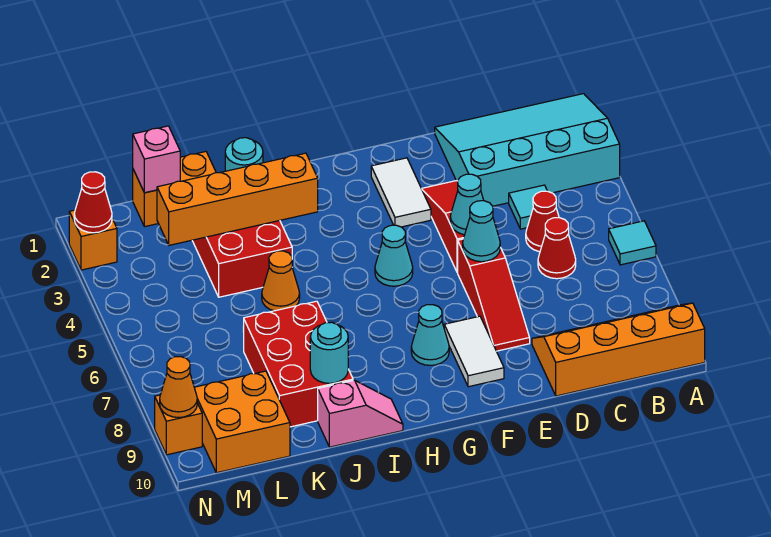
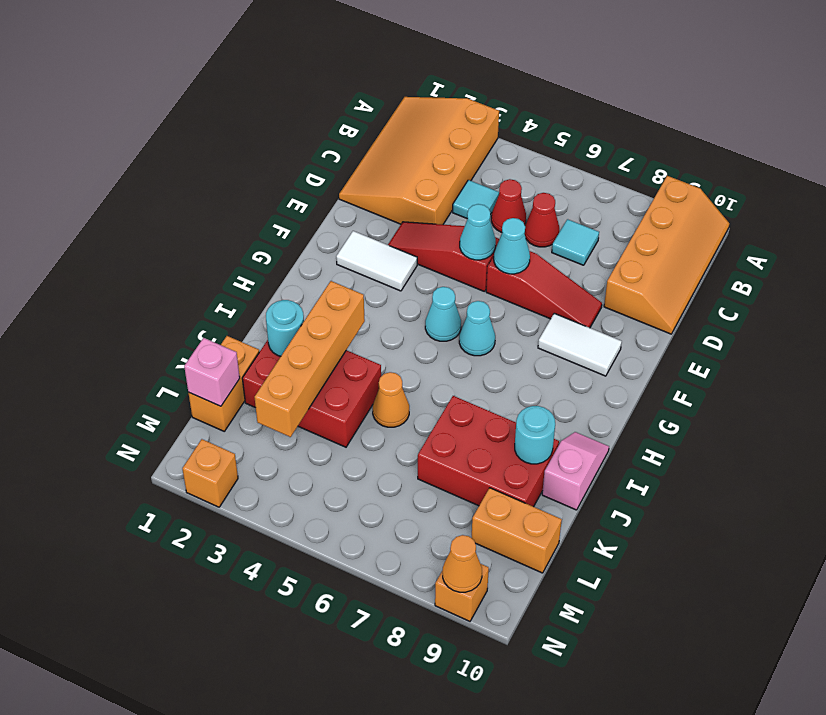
cyan 3x4 slope [435,94,620,206] -> orange 3x4 slope [339,97,499,225]
cyan 1x1 tile [609,221,656,265] -> cyan 1x1 tile moved to [552,219,599,265]
orange 2x4 slope [532,303,705,396] -> orange 2x4 slope turned to [604,176,729,334]
cyan 1x1 cone [411,305,449,365] -> cyan 1x1 cone moved to [459,301,495,356]
orange 2x2 brick [194,371,290,473] -> orange 1x2 brick [472,488,562,573]
red 1x1 cone [74,172,112,233] -> none

